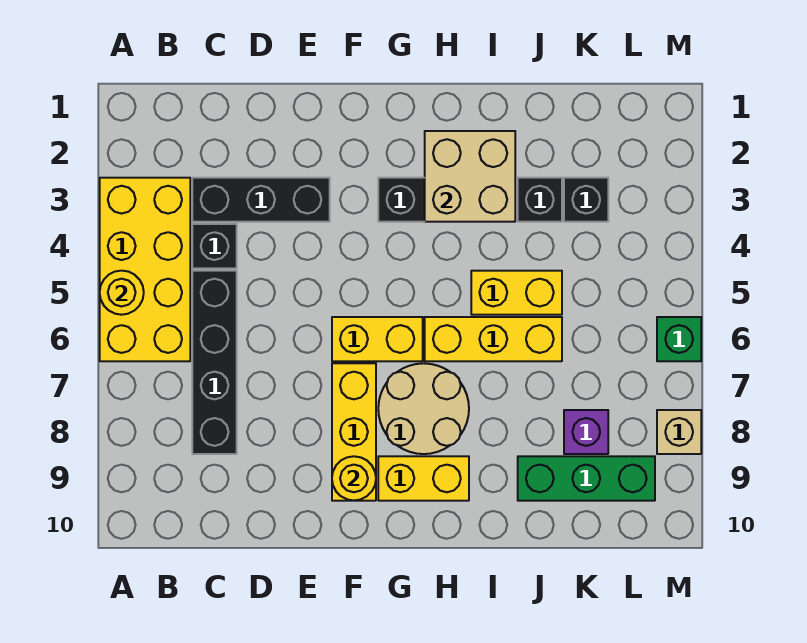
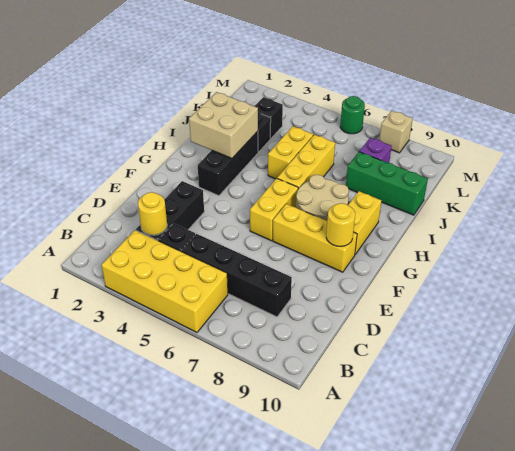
yellow 1x1 round brick [100,271,144,315] -> yellow 1x1 round brick moved to [138,192,167,235]
green 1x3 brick [518,456,655,501] -> green 1x3 brick turned to [346,152,428,215]
green 1x1 brick [657,317,701,361] -> green 1x1 round brick [340,96,365,134]

